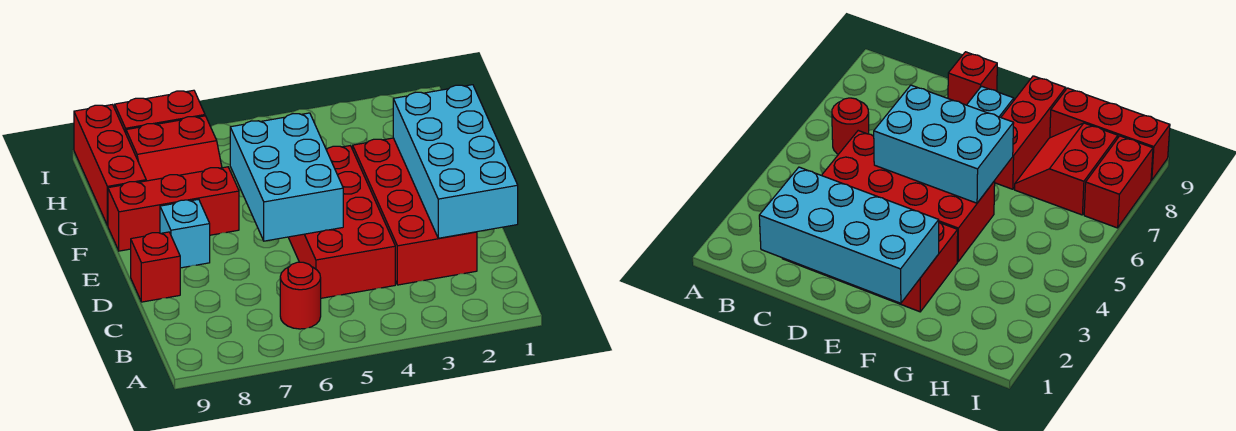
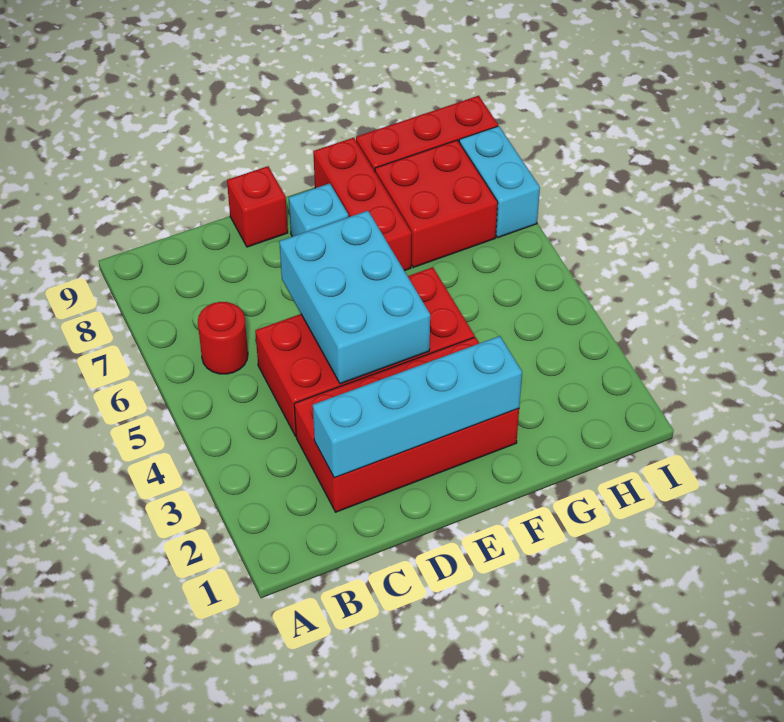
cyan 2x4 brick [393,85,518,238] -> cyan 1x4 brick [313,336,522,478]
cyan 2x3 brick [230,113,343,241] -> cyan 2x3 brick turned to [279,211,430,384]
red 2x2 slope [126,116,222,181] -> red 2x2 brick [375,140,498,267]
red 1x2 brick [115,90,205,133] -> cyan 1x2 brick [459,126,540,237]

